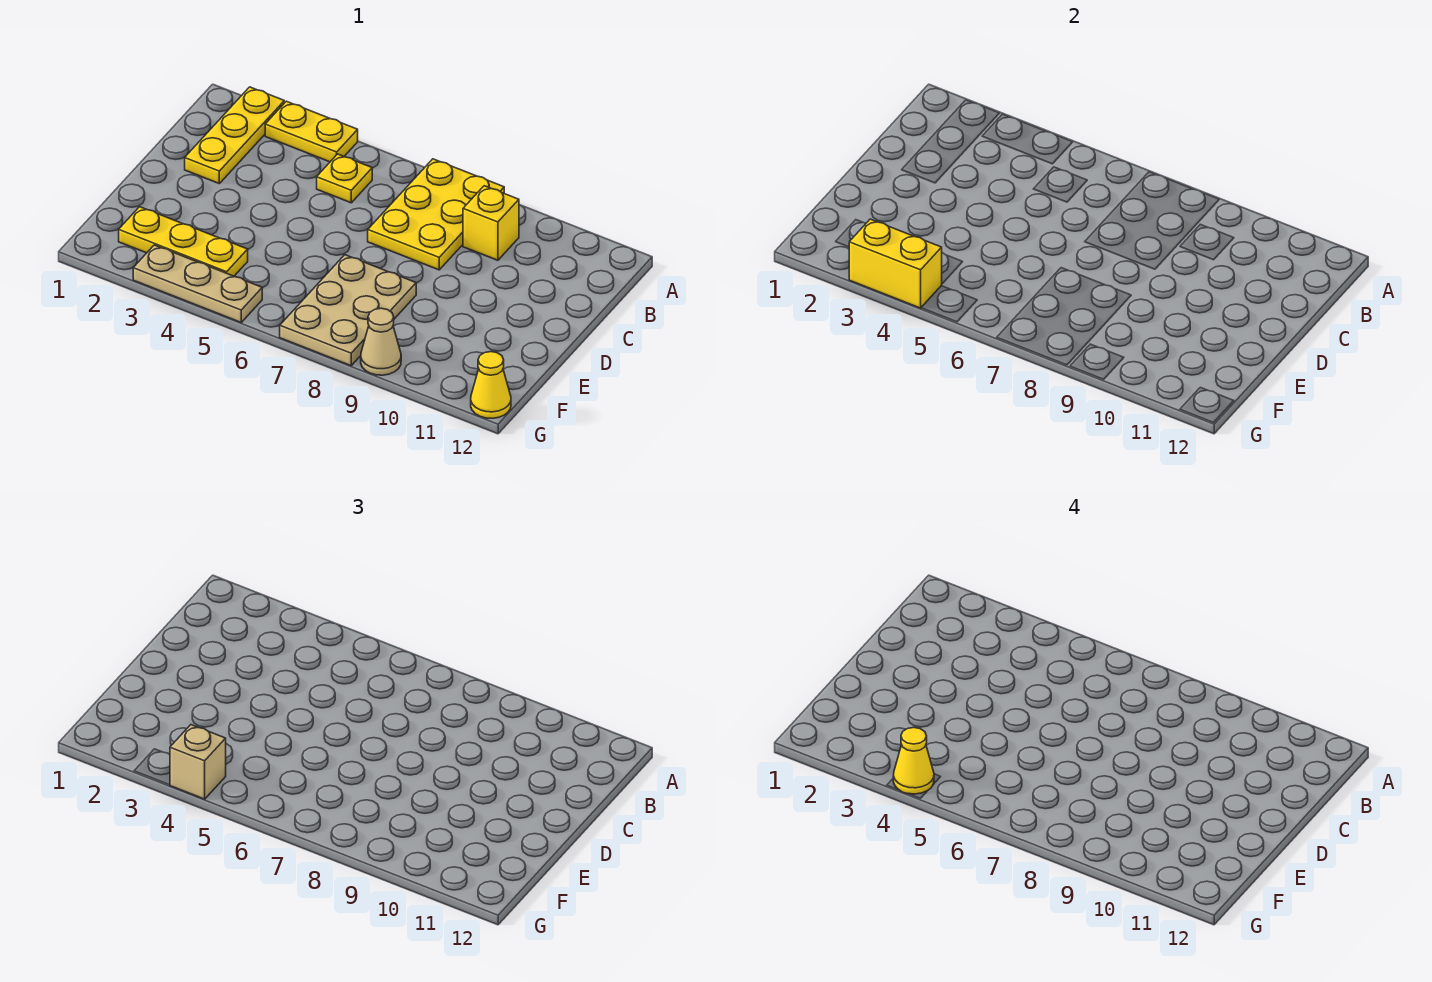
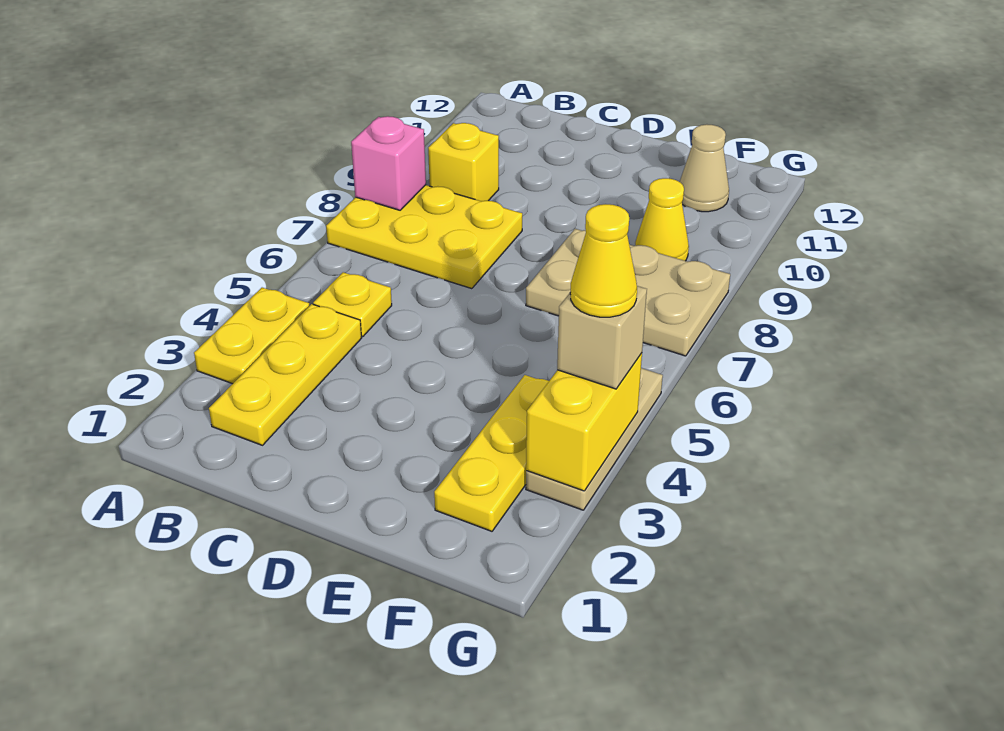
yellow 1x3 plate [185,87,284,183] -> yellow 1x3 plate turned to [209,304,362,445]
none -> pink 1x1 brick [351,116,426,210]
tan 1x1 cone [361,308,401,375] -> tan 1x1 cone moved to [680,124,729,212]
yellow 1x1 cone [471,352,511,418] -> yellow 1x1 cone moved to [635,178,689,261]

